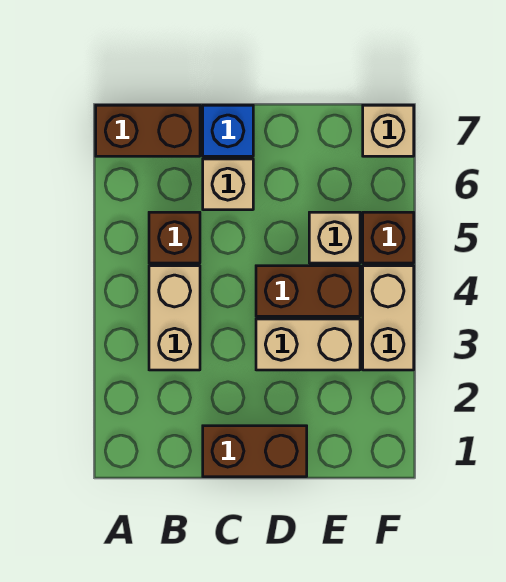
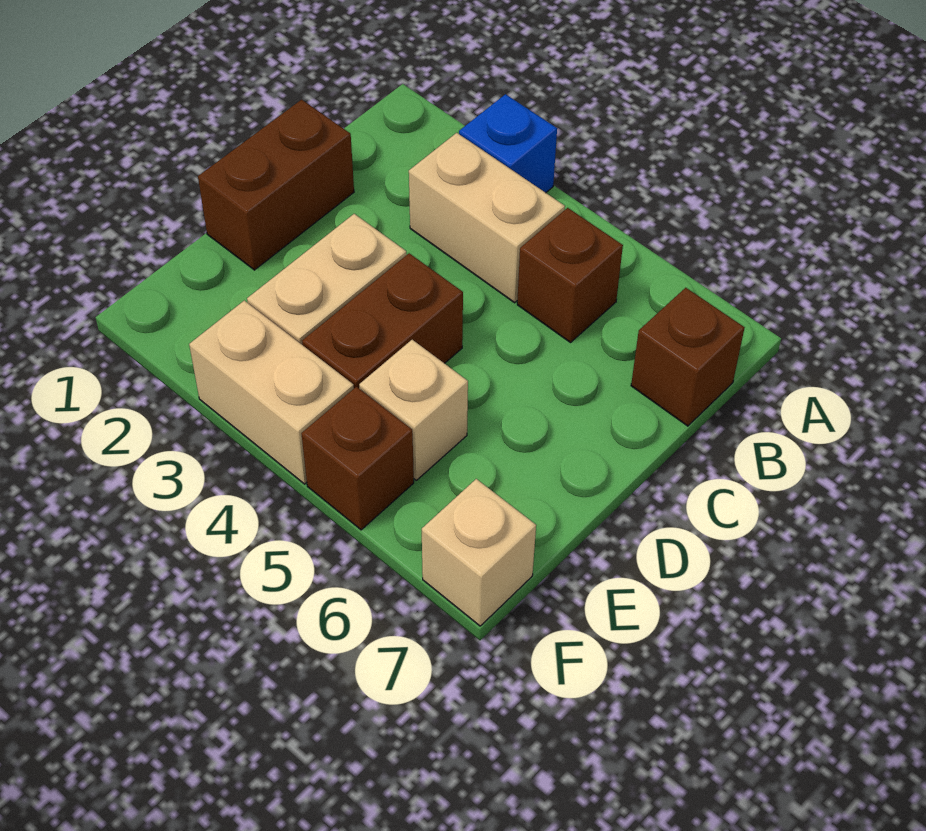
brown 1x2 brick [96,105,200,156] -> brown 1x1 brick [631,288,745,426]
tan 1x1 brick [203,159,253,210] -> none
blue 1x1 brick [203,105,253,156] -> blue 1x1 brick moved to [459,94,557,193]

